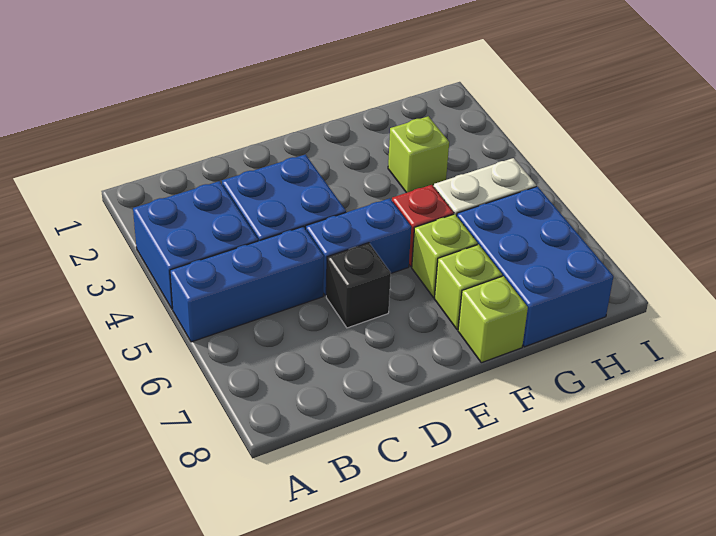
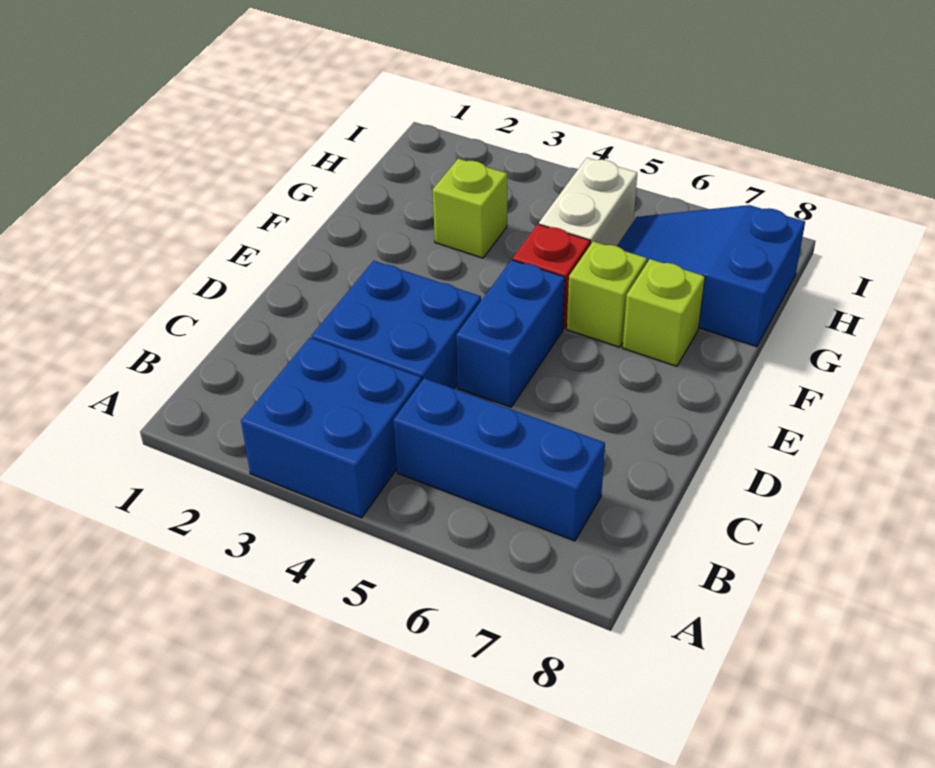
blue 1x3 brick [170,227,324,342] -> blue 1x3 brick turned to [393,378,605,541]
black 1x1 brick [326,243,391,328] -> none
lime 1x1 brick [458,276,528,363] -> none
blue 2x3 brick [457,186,614,347] -> blue 2x3 slope [617,205,805,347]

